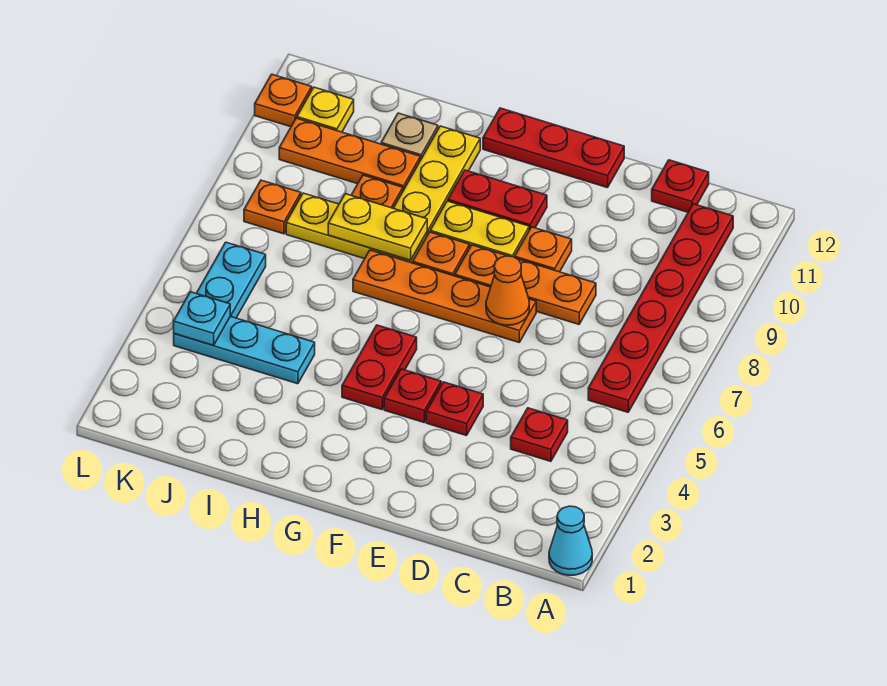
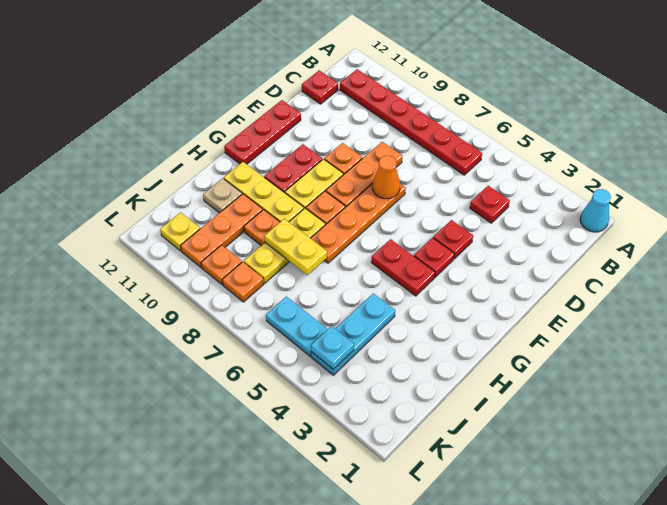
yellow 1x2 plate [328,194,427,260] -> yellow 1x2 plate turned to [265,219,327,275]
orange 1x1 plate [255,74,312,127] -> orange 1x1 plate moved to [201,245,242,285]

